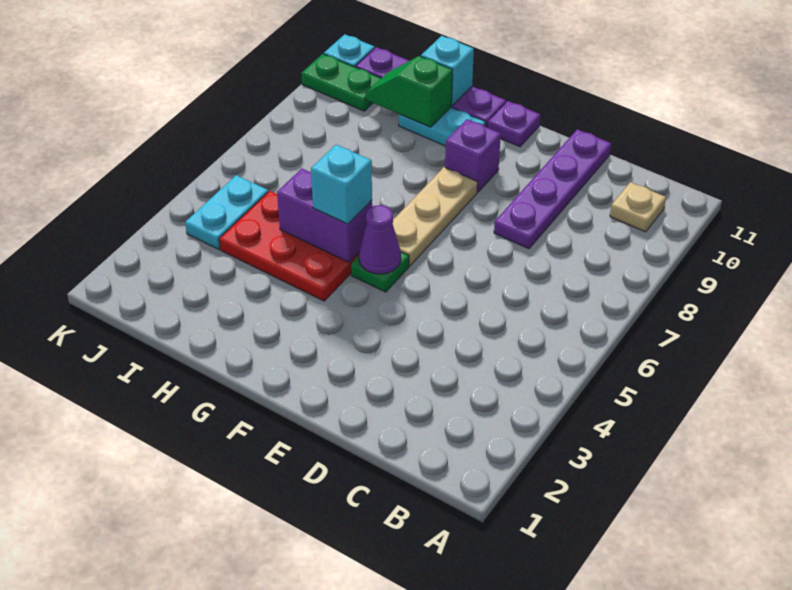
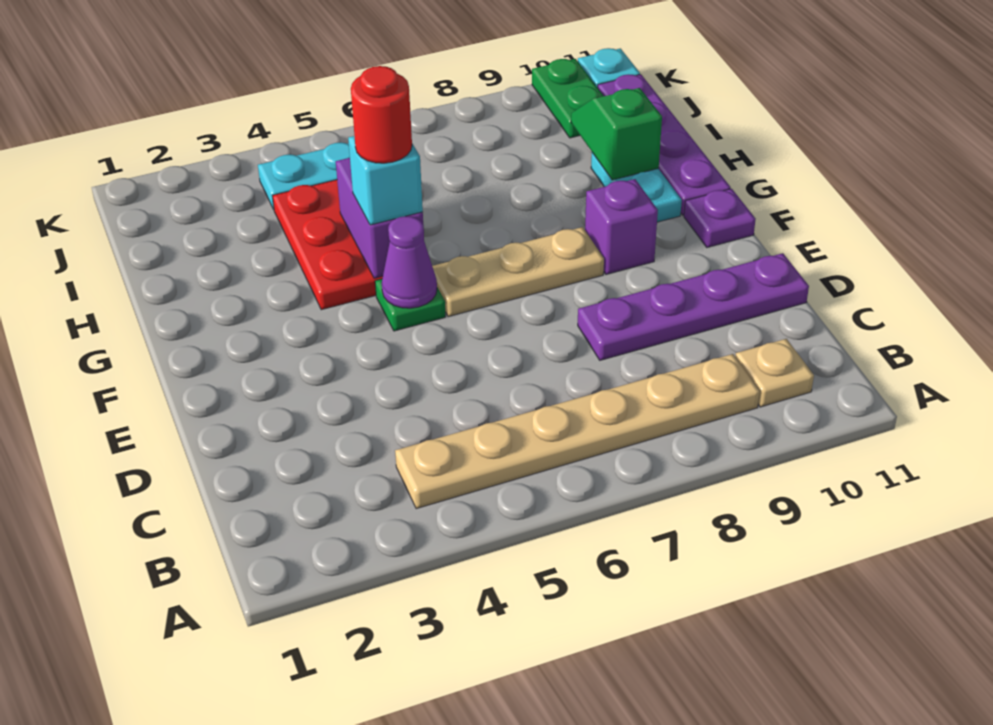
none -> tan 1x6 plate [395,354,760,509]
none -> red 1x1 round brick [351,66,412,163]
cyan 1x1 brick [421,36,474,106] -> none

